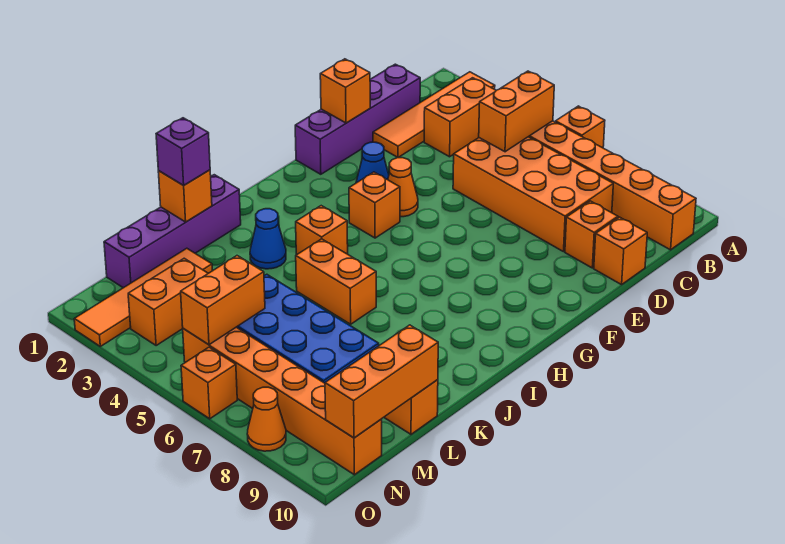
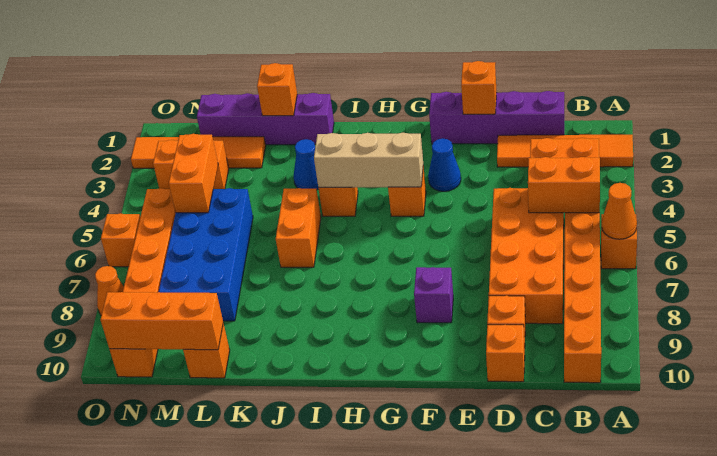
orange 1x1 cone [388,158,418,217] -> orange 1x1 cone moved to [602,183,637,239]
none -> tan 1x3 brick [314,133,423,187]
purple 1x1 brick [156,118,210,186] -> purple 1x1 brick moved to [414,267,453,323]
orange 1x2 brick [181,256,265,345] -> orange 1x2 brick turned to [169,134,218,213]

